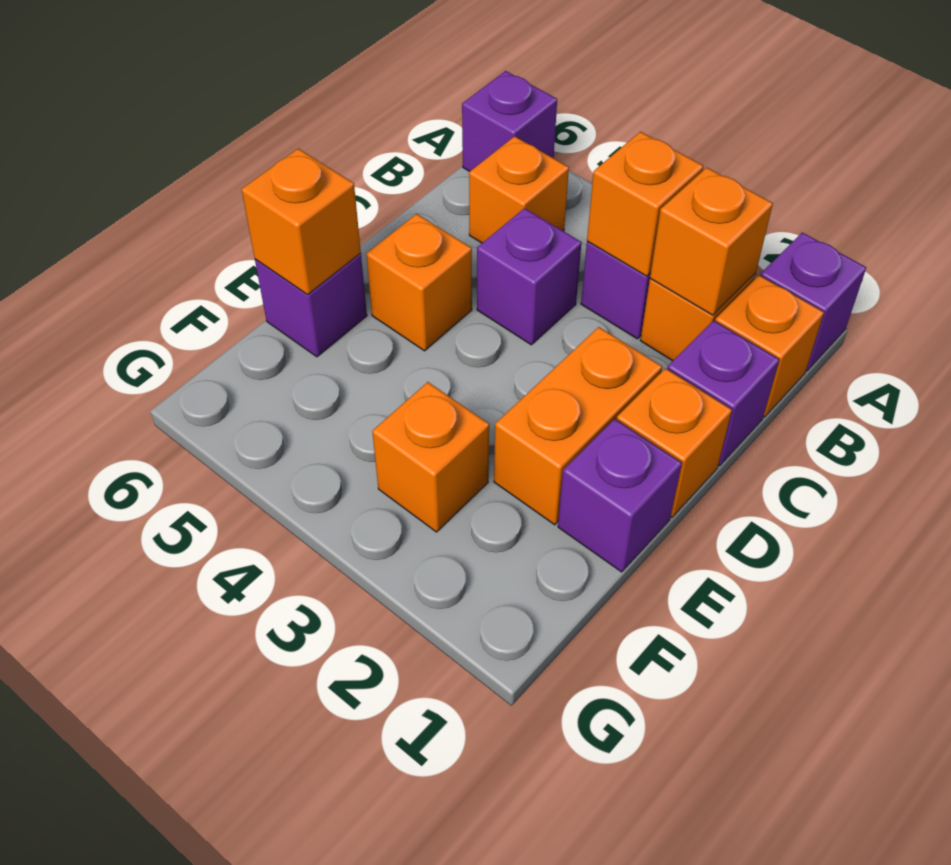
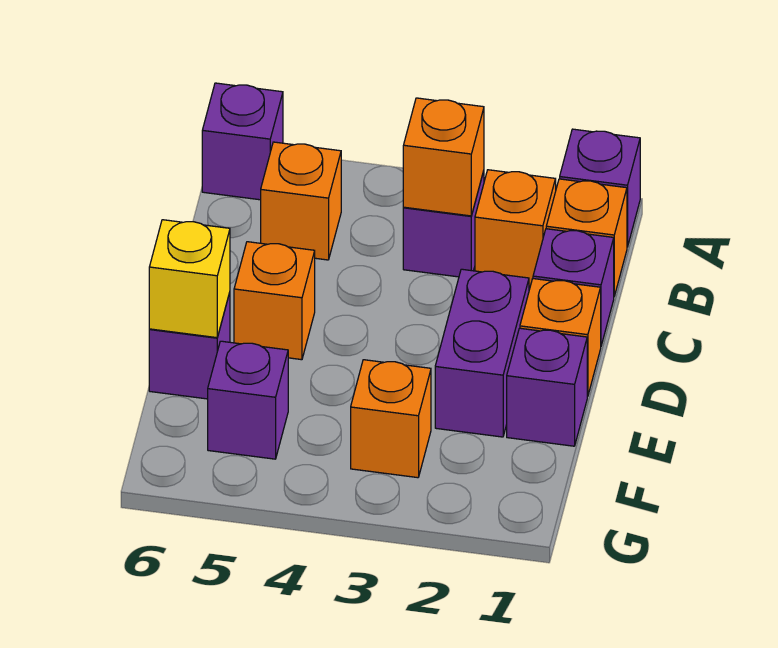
orange 1x1 brick [650,168,773,315] -> none
purple 1x1 brick [477,208,582,345] -> purple 1x1 brick moved to [208,341,288,459]
orange 1x2 brick [494,327,662,525] -> purple 1x2 brick [435,269,529,437]
orange 1x1 brick [241,149,361,295] -> yellow 1x1 brick [149,220,230,338]

